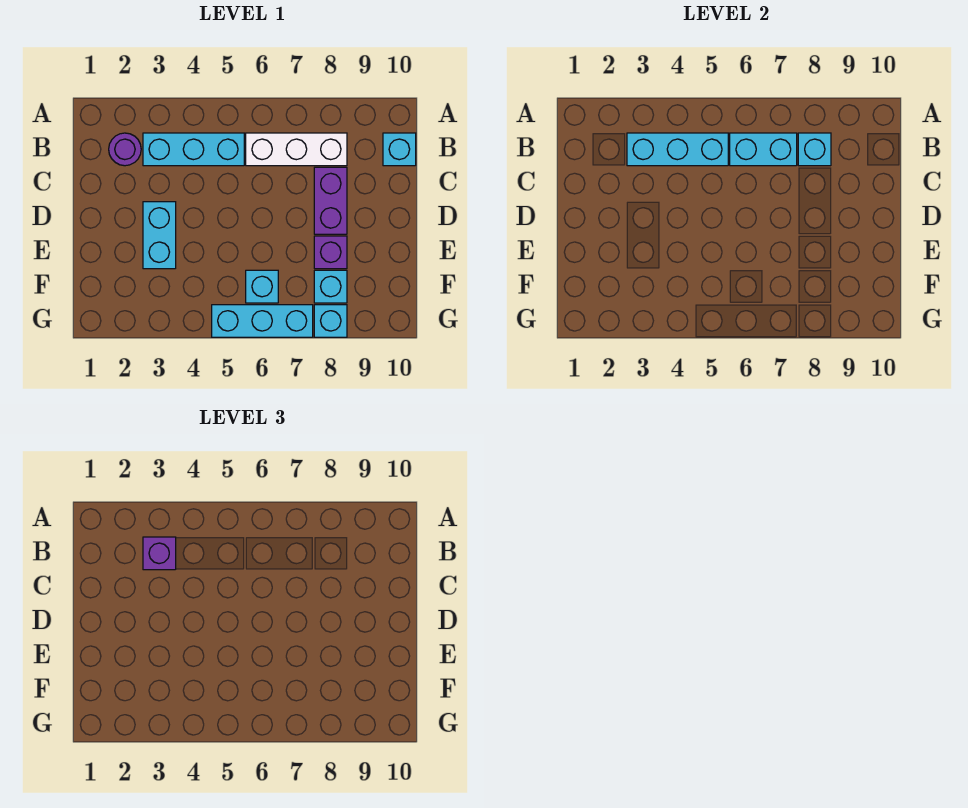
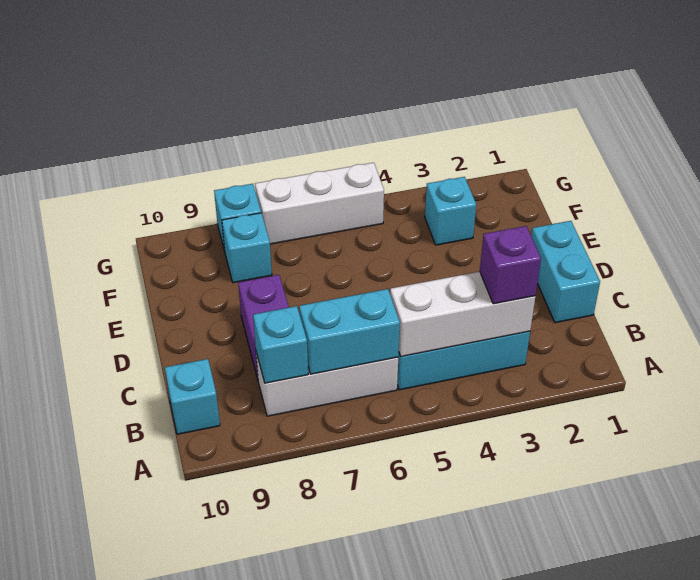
purple 1x1 round brick [109,133,141,166] -> none
cyan 1x3 brick [627,133,728,166] -> white 1x3 brick [390,272,536,357]
cyan 1x2 brick [143,202,176,269] -> cyan 1x2 brick moved to [531,221,600,323]
purple 1x1 brick [314,236,347,269] -> none
cyan 1x1 brick [246,270,278,303] -> cyan 1x1 brick moved to [425,177,476,245]
cyan 1x3 brick [212,305,313,337] -> white 1x3 brick [255,163,384,244]

